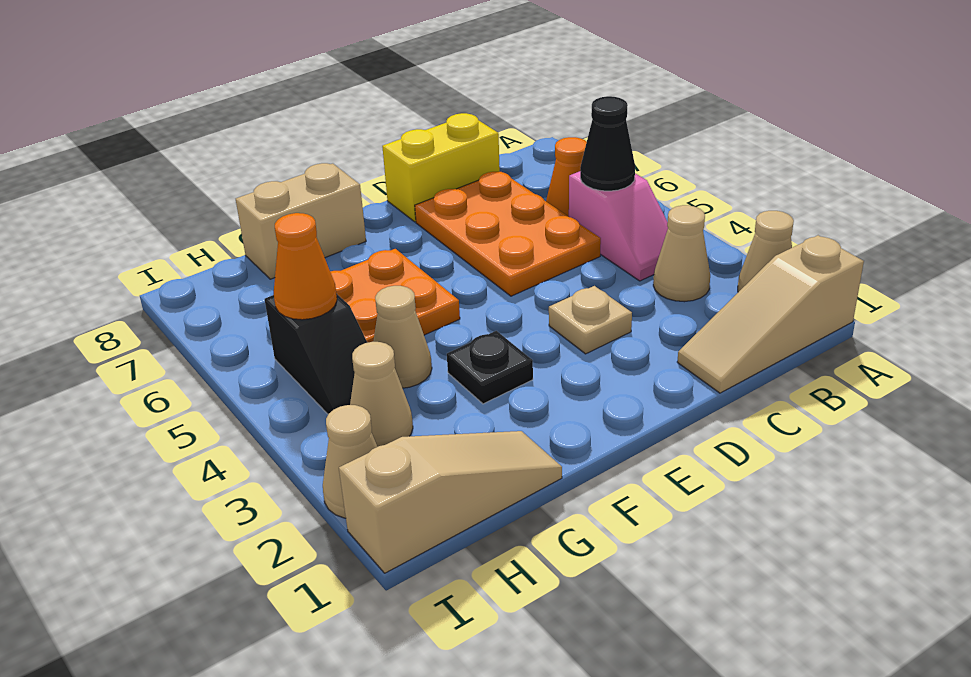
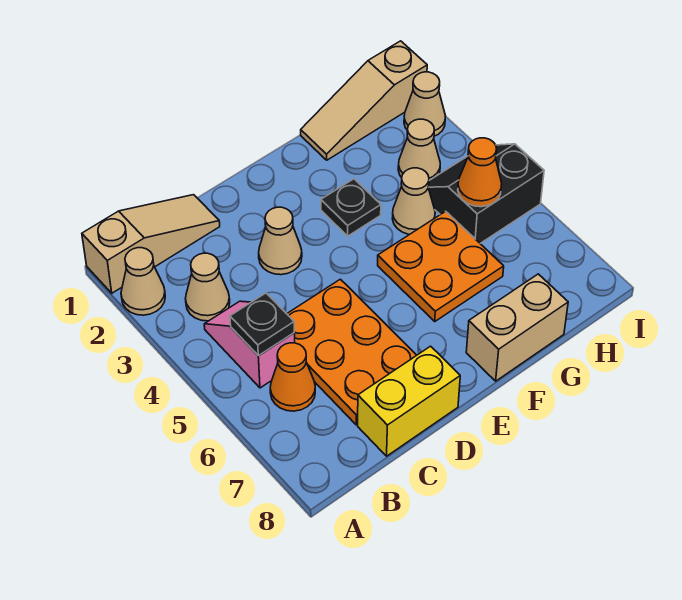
black 1x1 cone [580,96,635,191] -> black 1x1 plate [230,293,294,356]
tan 1x1 plate [549,286,632,354] -> tan 1x1 cone [259,207,302,275]
black 1x2 slope [265,295,367,414] -> black 2x2 slope [428,144,544,243]

